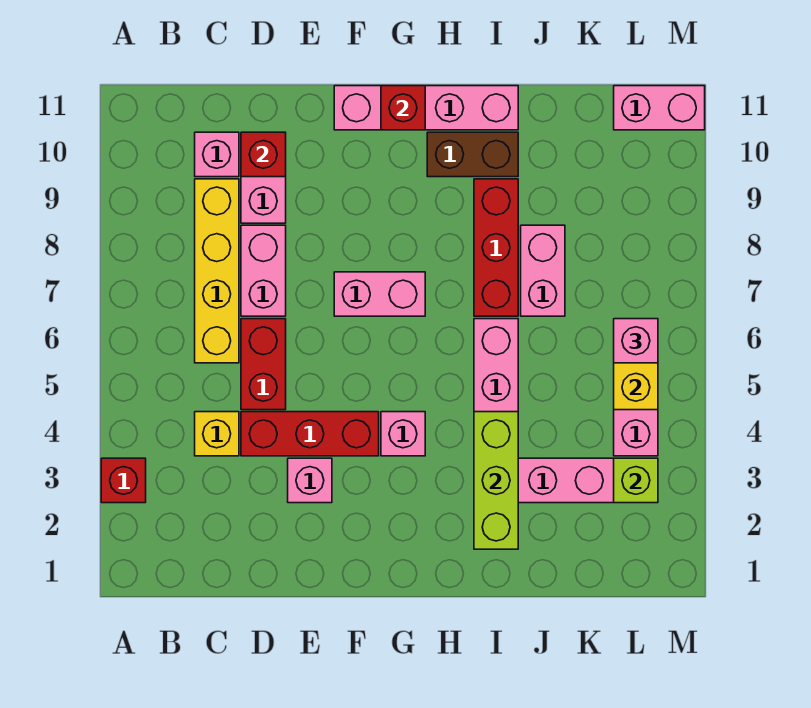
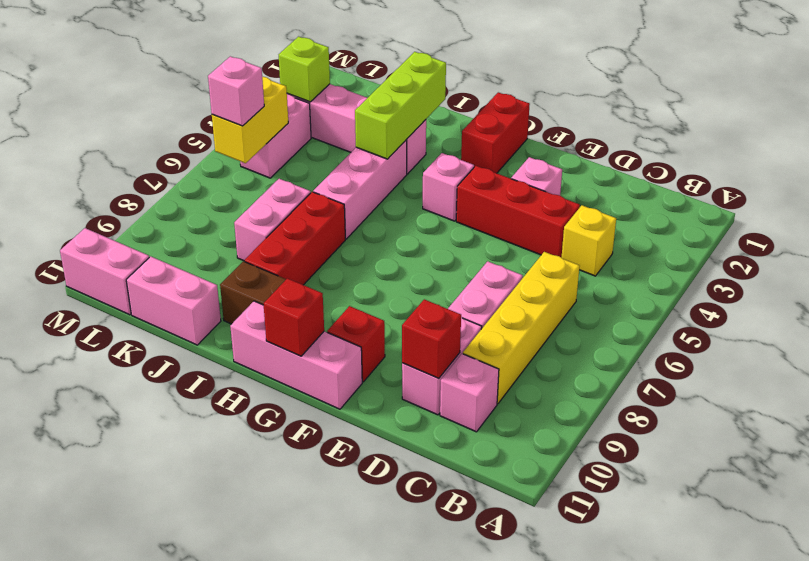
red 1x1 brick [101,458,146,503] -> red 1x1 brick moved to [327,306,385,382]
red 1x2 brick [241,319,286,410] -> red 1x2 brick moved to [461,92,530,173]
pink 1x2 brick [334,272,425,316] -> pink 1x2 brick moved to [126,256,221,345]
pink 1x4 brick [334,86,518,130] -> pink 1x3 brick [230,301,362,409]

